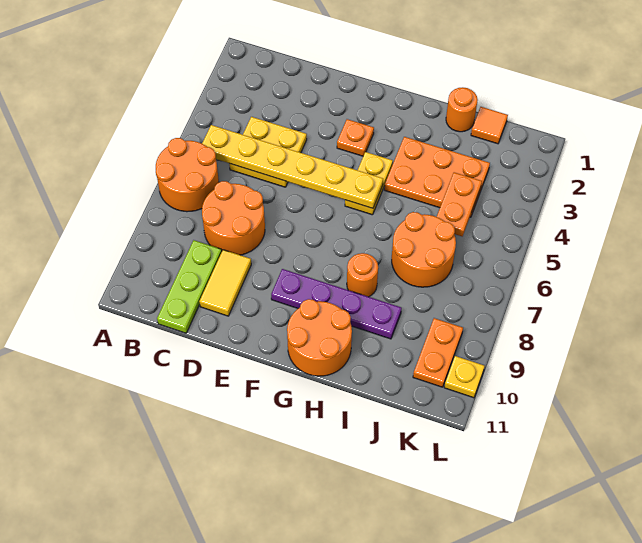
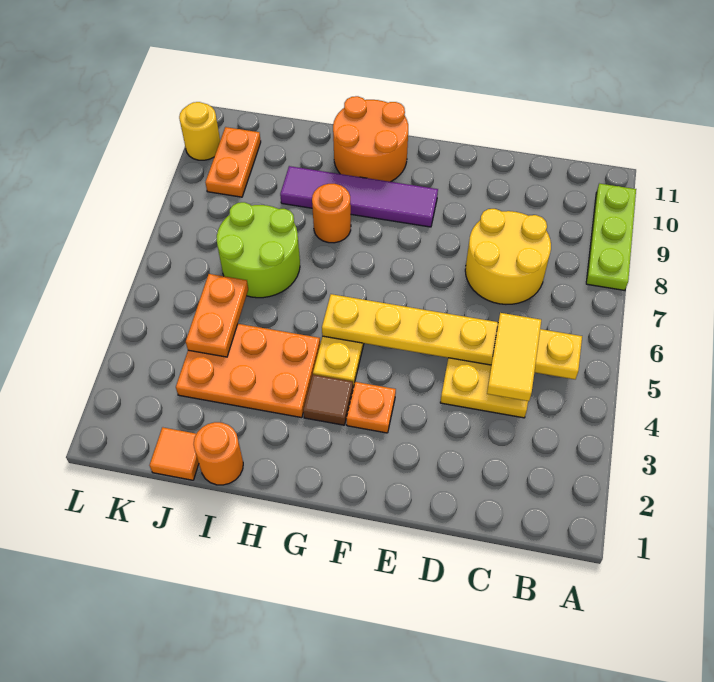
orange 2x2 round brick [156,138,219,212] -> none
orange 2x2 round brick [202,181,265,255] -> yellow 2x2 round brick [465,209,551,304]
lime 1x3 plate [157,240,222,333] -> lime 1x3 plate moved to [586,184,636,290]
yellow 1x2 tile [199,250,251,316] -> yellow 1x2 tile moved to [487,313,541,401]
purple 1x4 plate [271,269,401,339] -> purple 1x4 tile [280,166,438,227]
none -> brown 1x1 tile [303,374,353,425]
orange 2x2 round brick [392,212,456,287] -> lime 2x2 round brick [217,202,300,298]
yellow 1x1 plate [444,356,484,398] -> yellow 1x1 round brick [179,102,220,160]

